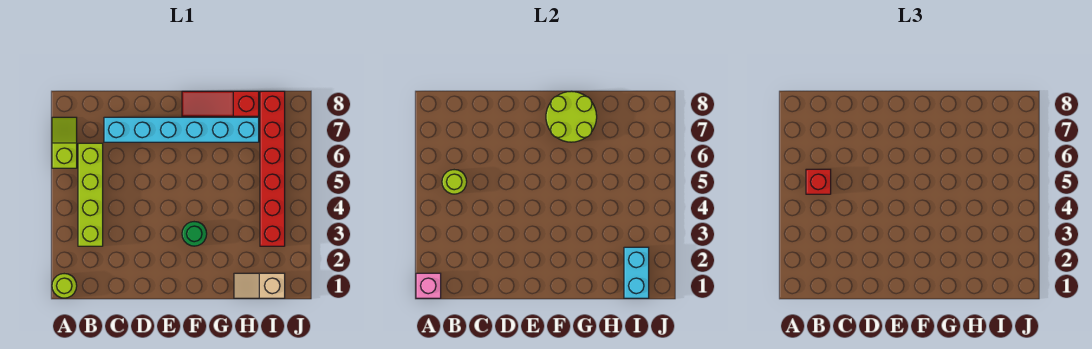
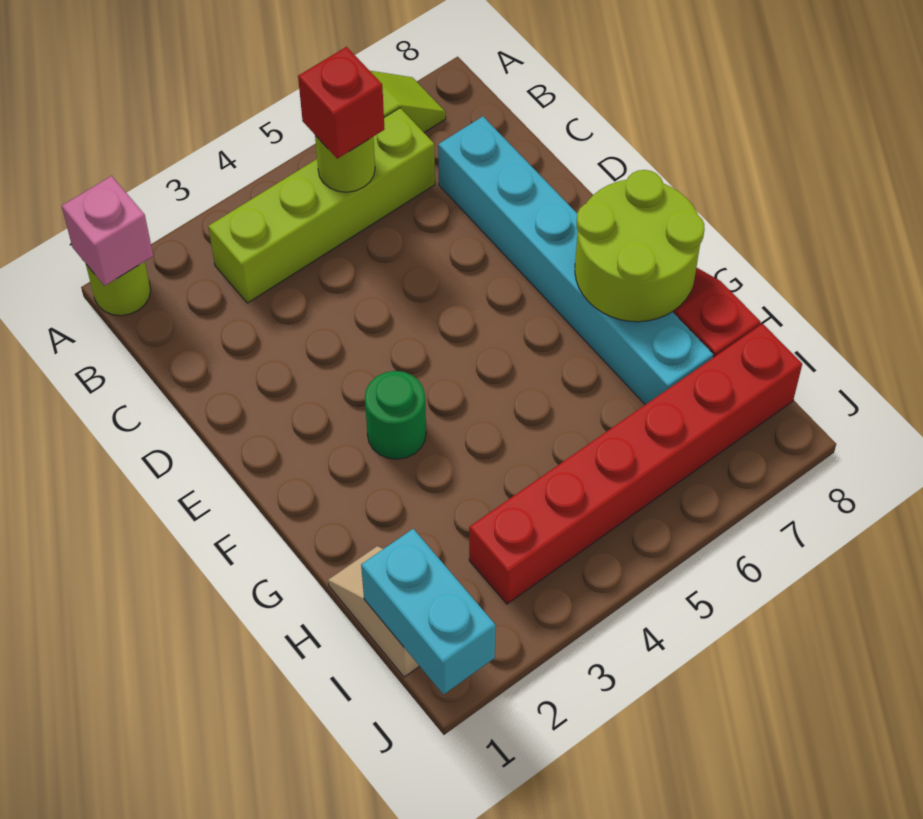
cyan 1x2 brick [624,247,649,298] -> cyan 1x2 brick turned to [361,529,496,695]

